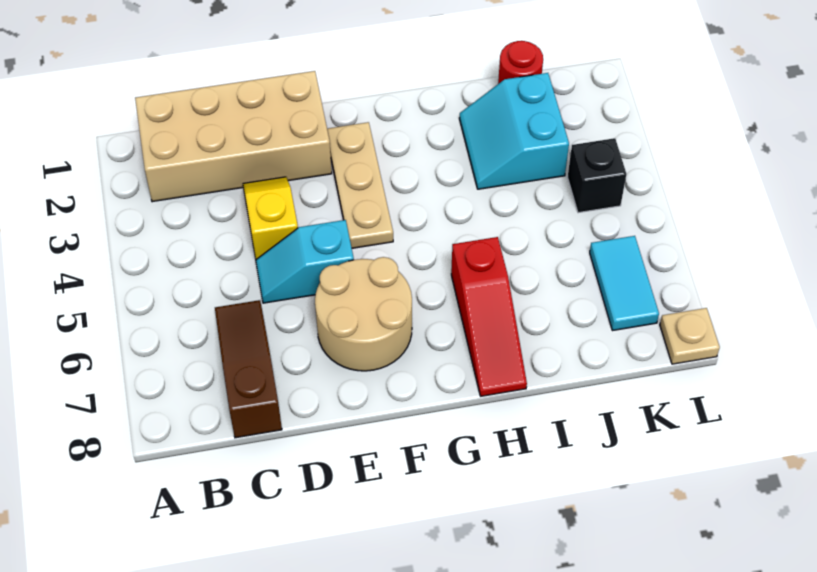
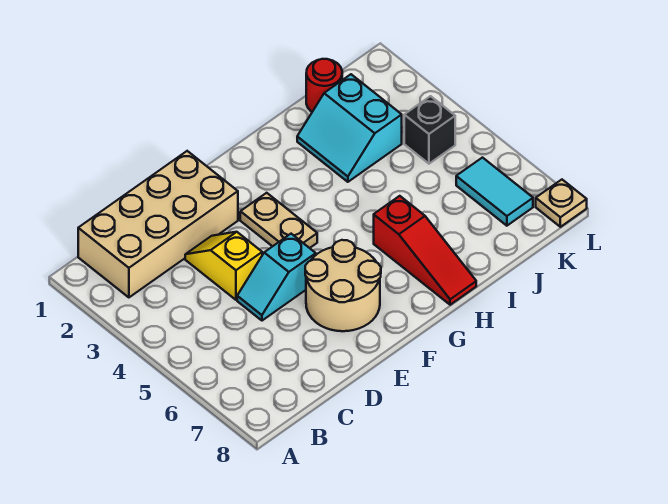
brown 1x3 slope [215,300,282,438] -> none
tan 1x3 plate [327,122,393,248] -> tan 1x2 plate [240,193,317,248]

